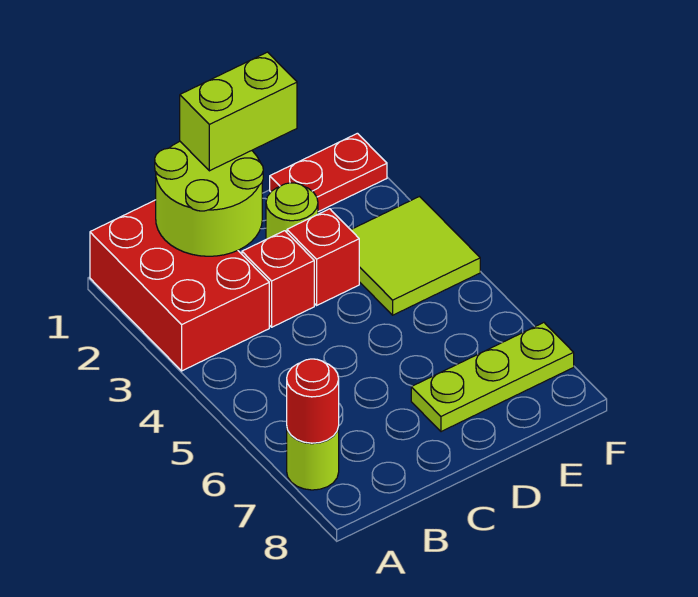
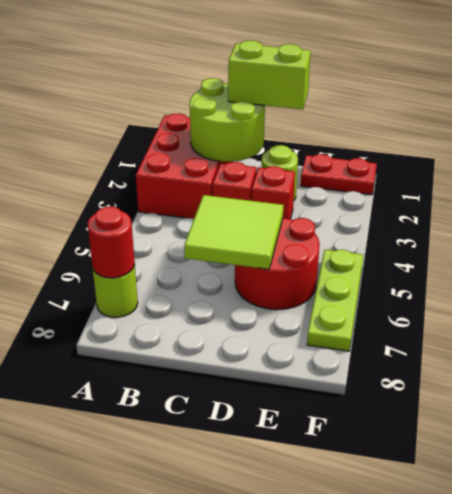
none -> red 2x2 round brick [235,218,320,310]
lime 1x3 plate [411,323,574,432] -> lime 1x3 plate turned to [307,250,363,351]
lime 2x2 tile [351,197,480,315] -> lime 2x2 tile moved to [184,195,283,269]

